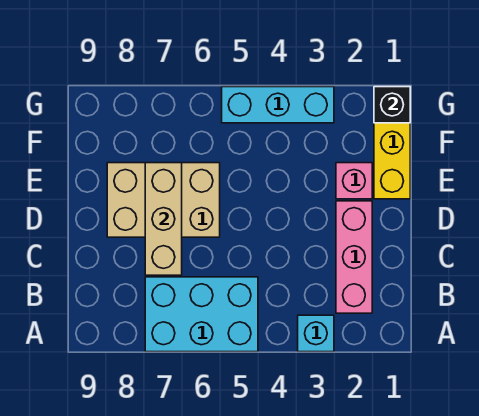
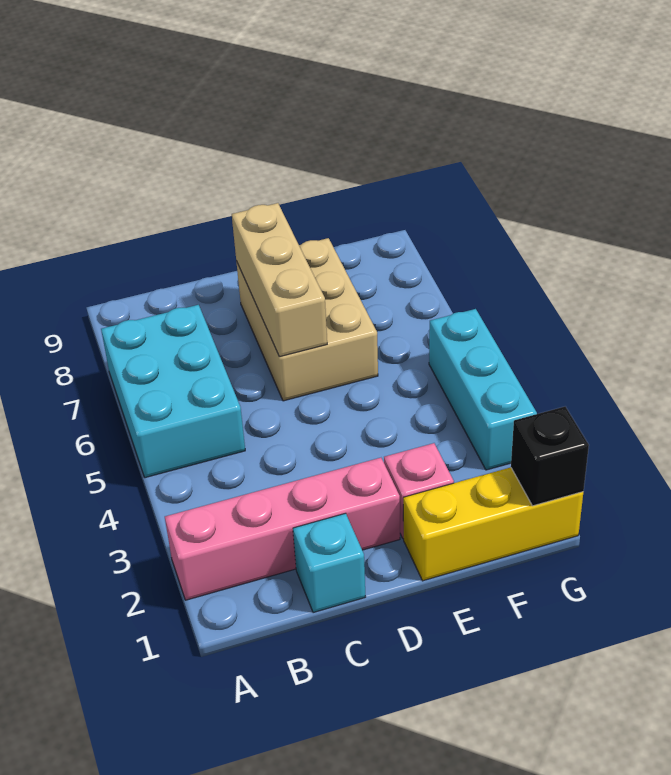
cyan 1x1 brick [298,315,334,352] -> cyan 1x1 brick moved to [293,513,365,613]
pink 1x3 brick [336,201,372,313] -> pink 1x4 brick [165,458,400,600]
tan 1x3 brick [145,163,182,275] -> tan 1x3 brick turned to [232,203,327,357]

